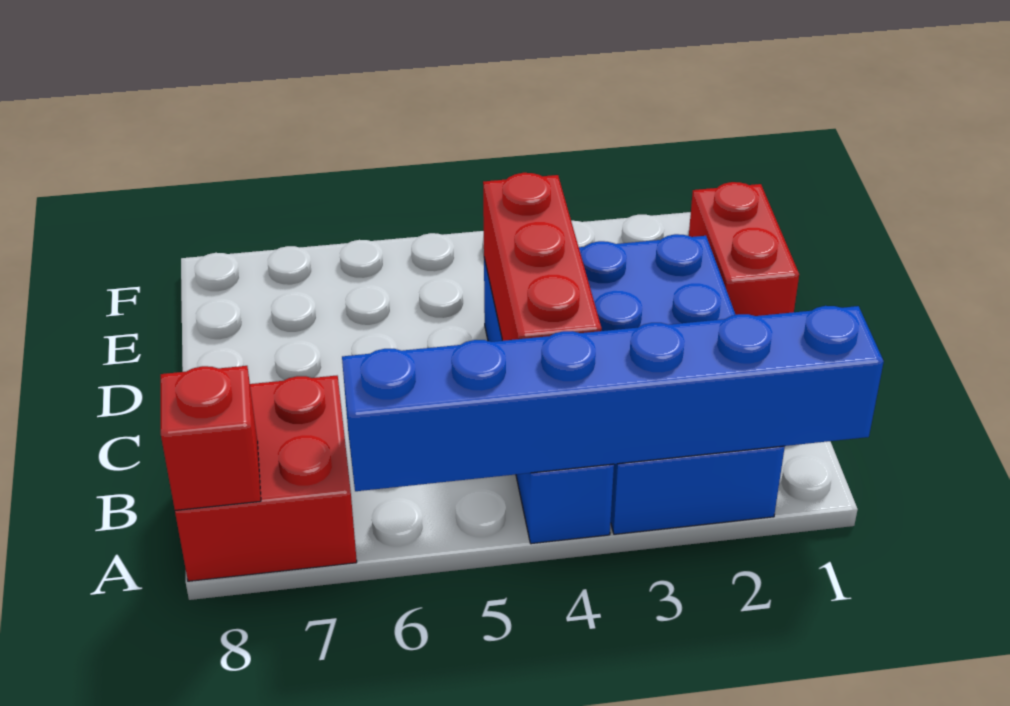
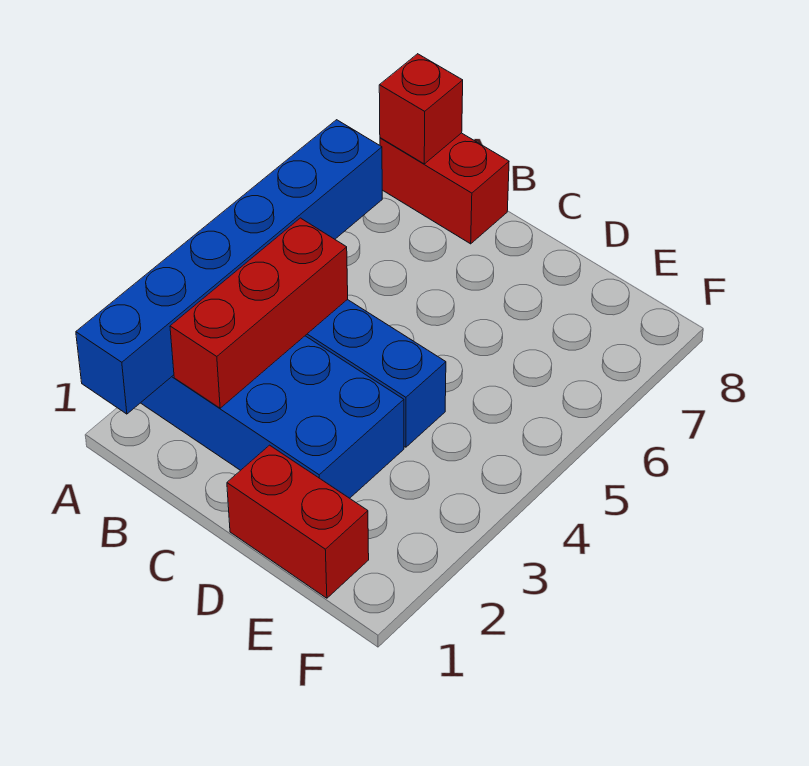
red 2x2 brick [175,376,357,581] -> red 1x2 brick [380,133,509,244]
red 1x3 brick [483,173,602,341] -> red 1x3 brick turned to [170,218,348,408]

